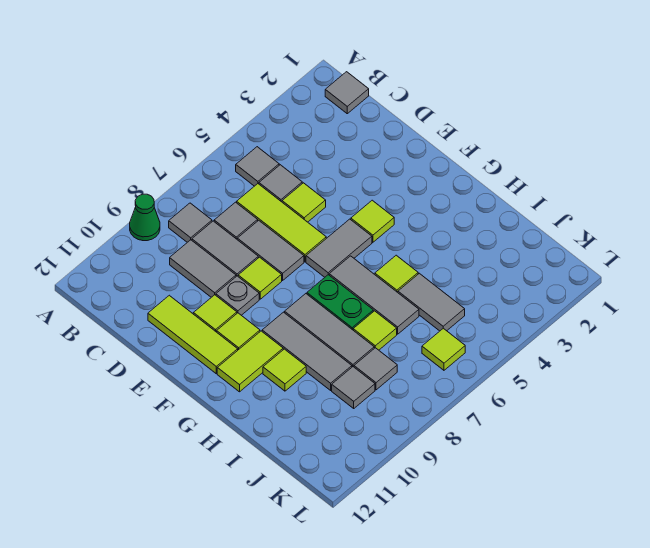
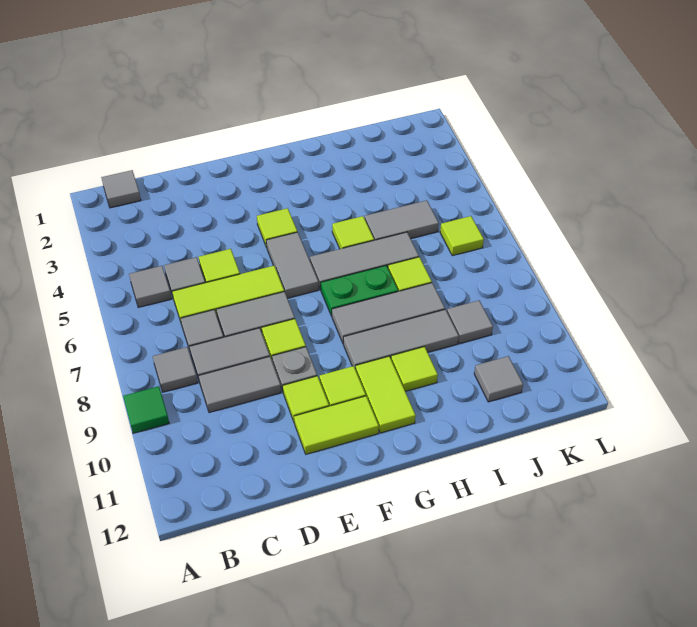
green 1x1 cone [130,194,160,241] -> green 1x1 tile [123,386,169,433]
lime 1x3 tile [148,295,238,374] -> lime 1x2 tile [294,396,379,454]
grey 1x1 tile [354,348,397,390] -> grey 1x1 tile moved to [474,356,523,402]

